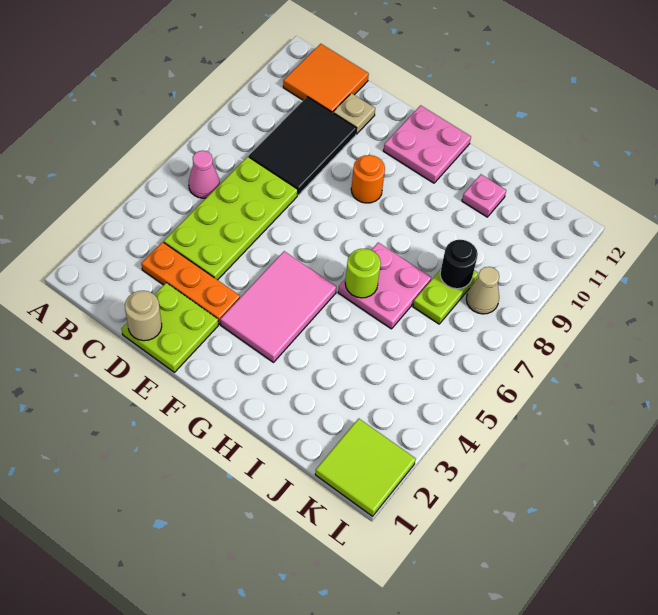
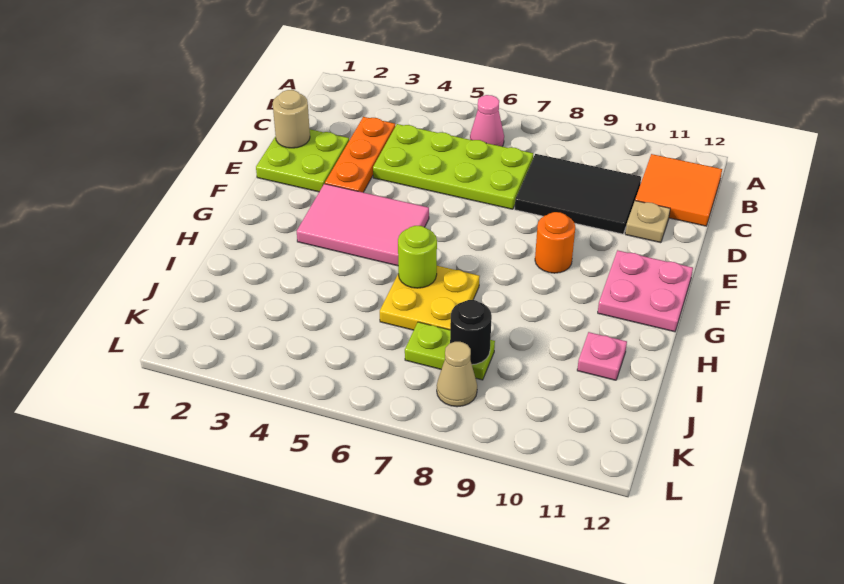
pink 2x2 plate [338,243,431,329] -> yellow 2x2 plate [380,266,480,330]
lime 2x2 tile [315,419,416,516] -> none

